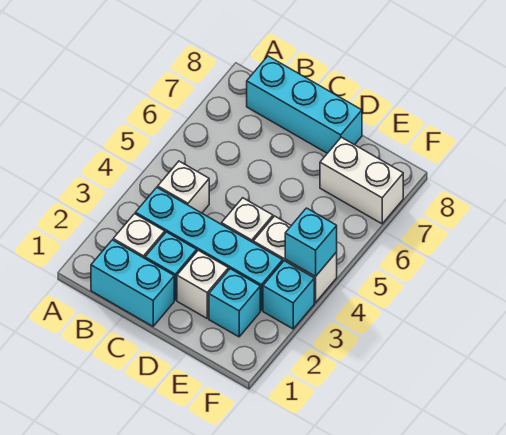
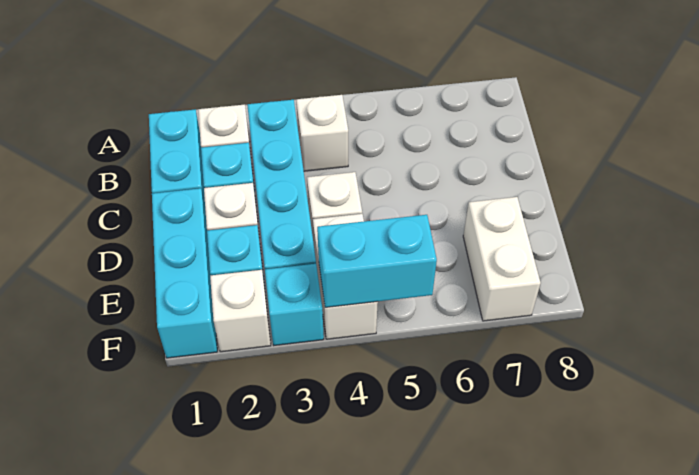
cyan 1x3 brick [247,56,362,153] -> cyan 1x3 brick moved to [152,188,217,358]
none -> white 1x1 brick [210,270,271,352]
cyan 1x1 brick [285,208,337,276] -> cyan 1x2 brick [317,215,437,307]

